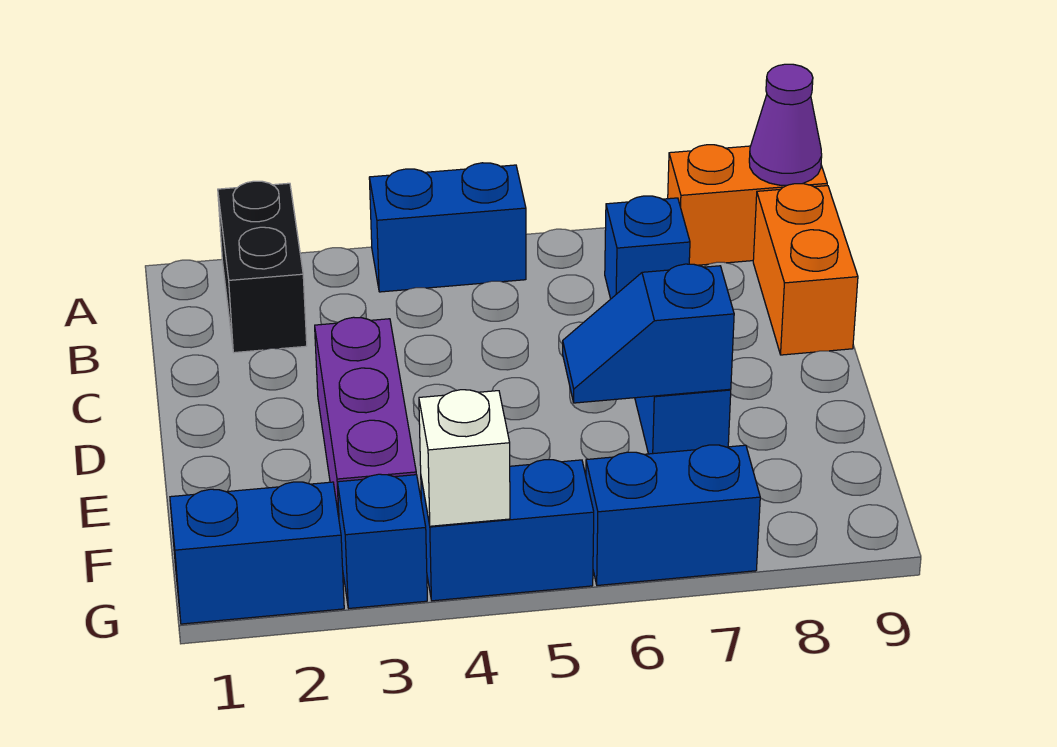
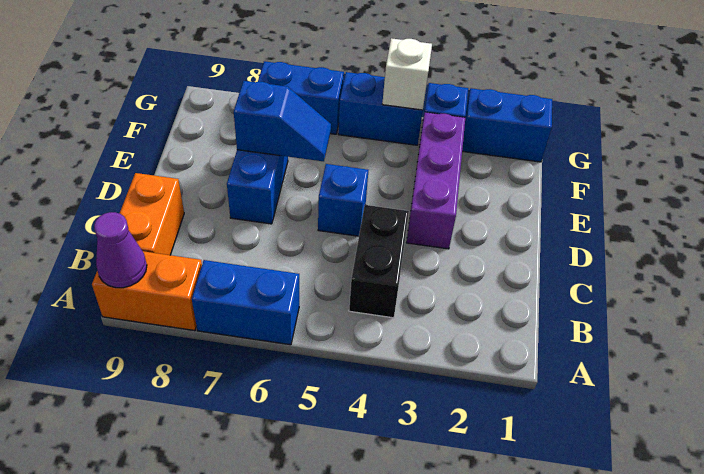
black 1x2 brick [218,181,307,353] -> black 1x2 brick moved to [349,205,409,318]
blue 1x2 brick [369,163,526,292] -> blue 1x2 brick moved to [192,260,299,345]
blue 1x1 brick [605,196,690,299] -> blue 1x1 brick moved to [318,164,368,236]

